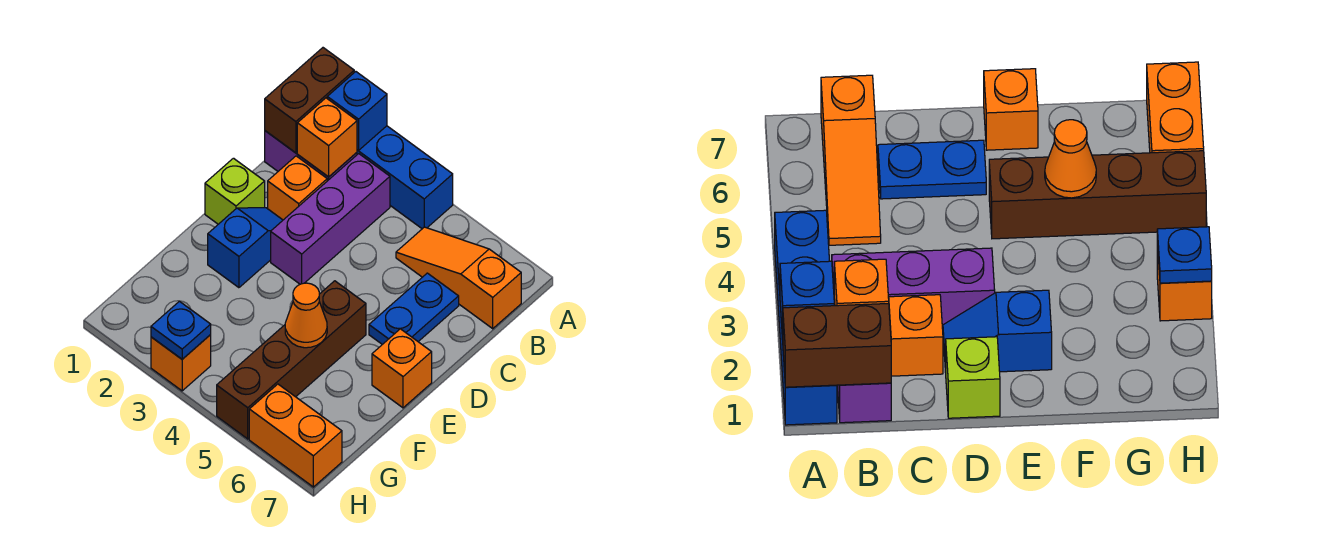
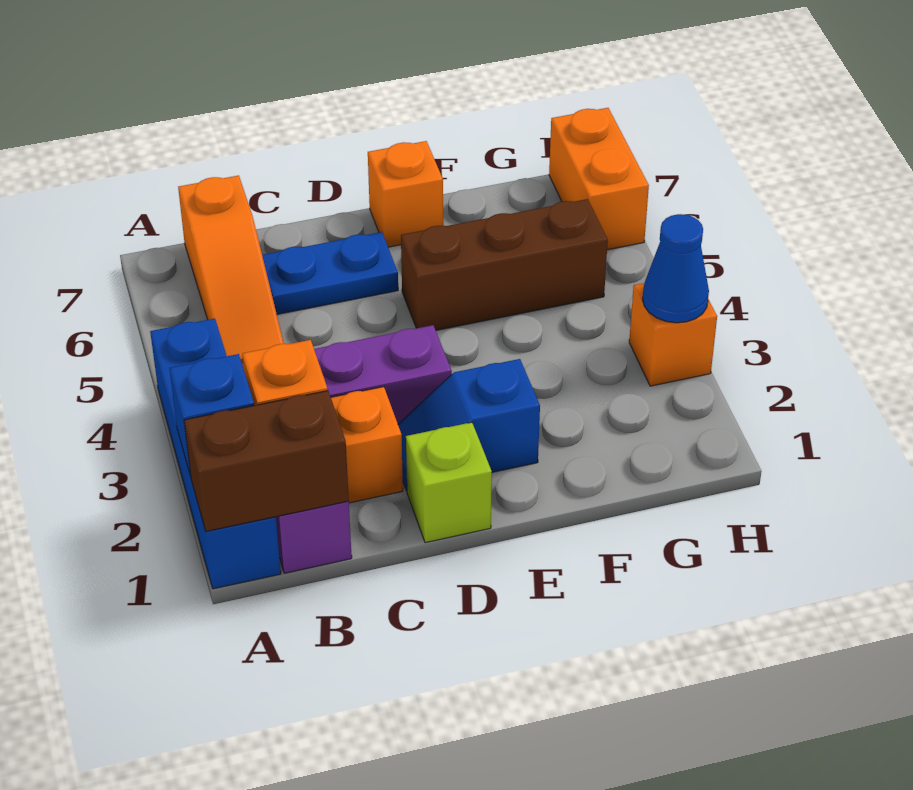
brown 1x4 brick [217,281,366,439] -> brown 1x3 brick [401,199,608,330]
orange 1x1 cone [285,283,327,348] -> none
blue 1x1 plate [151,301,211,359] -> blue 1x1 cone [643,214,709,323]

